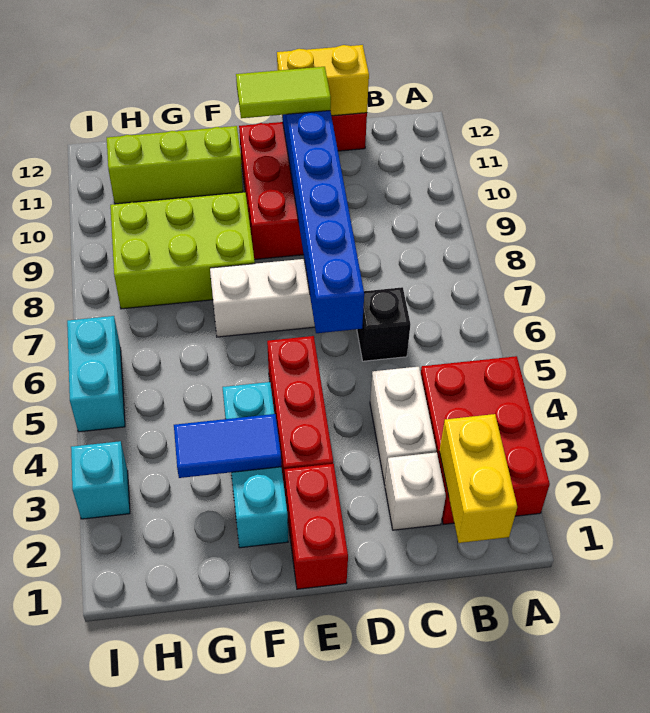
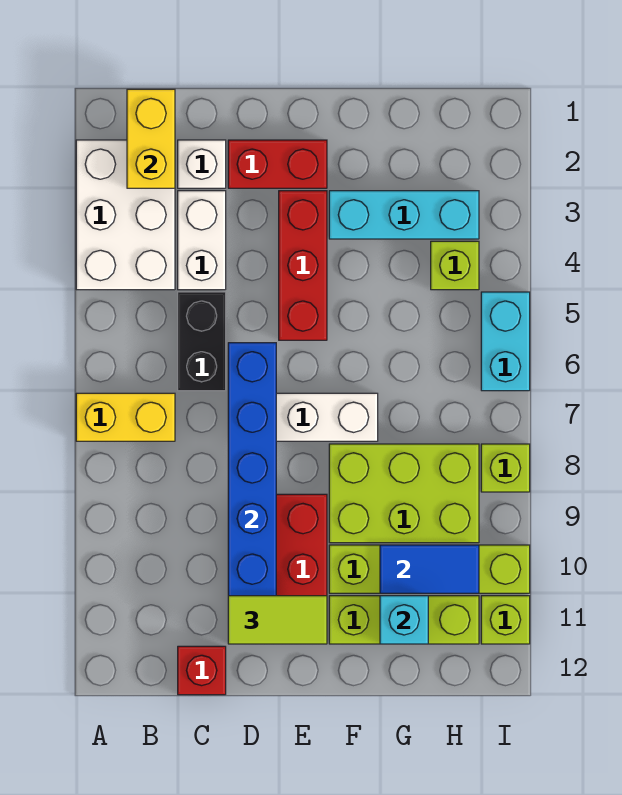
red 2x3 brick [421,356,550,525] -> white 2x3 brick [76,140,175,290]
black 1x1 brick [357,287,410,361] -> black 1x2 brick [178,292,226,391]
yellow 1x2 brick [277,45,369,120] -> yellow 1x2 brick moved to [76,393,175,441]
red 1x2 brick [284,464,348,589] -> red 1x2 brick turned to [228,140,327,188]
cyan 1x3 brick [223,382,288,548] -> cyan 1x3 brick turned to [329,191,479,239]
blue 1x2 tile [174,414,281,478] -> blue 1x2 tile moved to [380,545,479,593]
none -> lime 1x4 brick [329,545,530,593]
none -> lime 1x1 brick [431,241,479,290]
cyan 1x1 brick [71,441,130,519] -> cyan 1x1 brick moved to [380,596,428,644]
none -> lime 1x1 brick [481,444,530,492]
none -> lime 1x1 brick [481,596,530,644]

